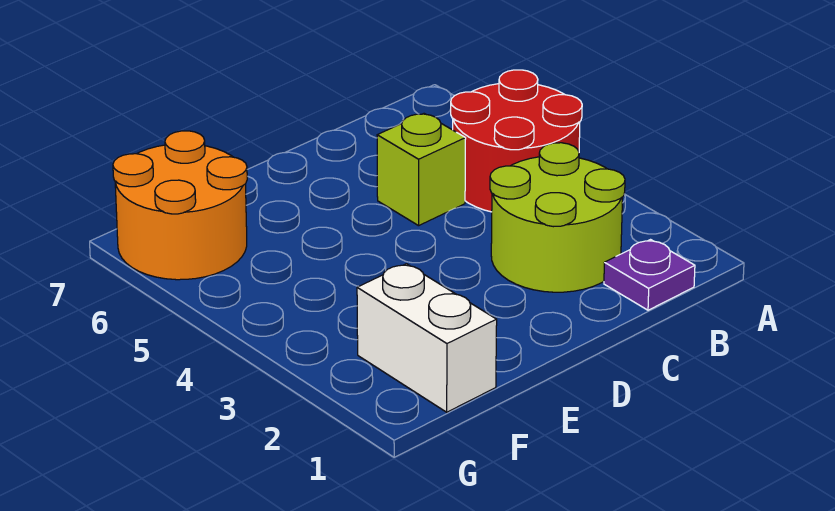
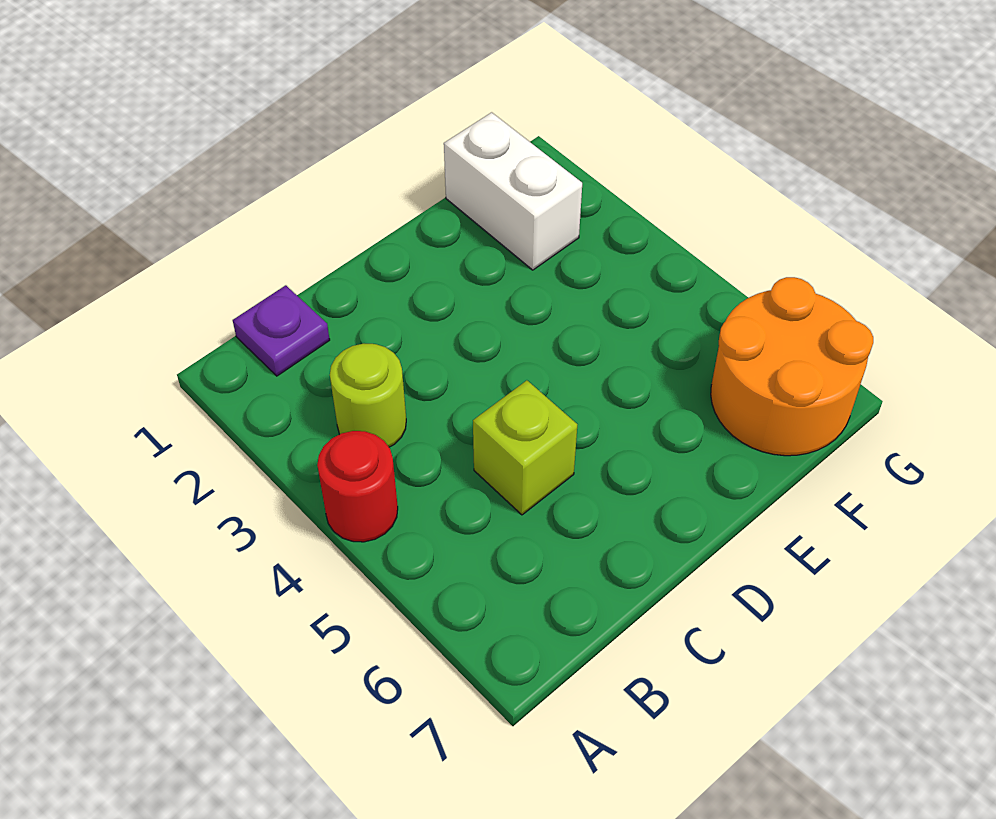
red 2x2 round brick [451,70,582,212] -> red 1x1 round brick [317,431,398,542]
lime 2x2 round brick [490,143,625,292] -> lime 1x1 round brick [330,344,406,447]

